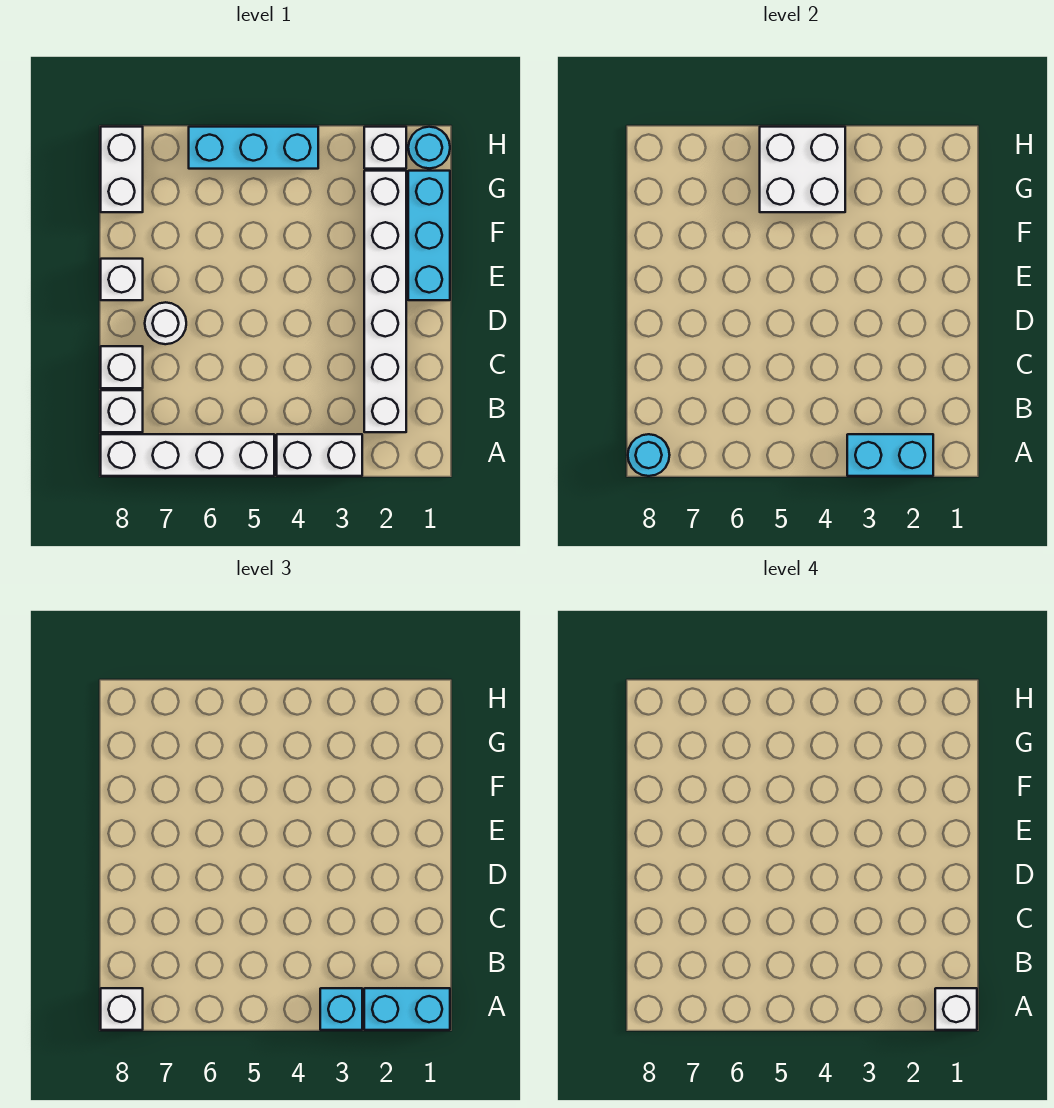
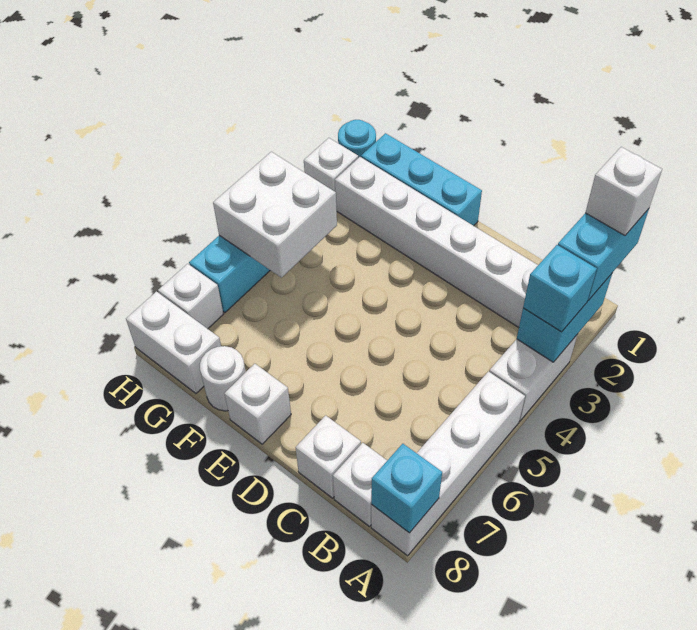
cyan 1x1 round brick [628,434,670,476] -> cyan 1x1 brick [371,444,442,533]
white 1x1 brick [101,988,143,1030] -> white 1x1 brick moved to [158,264,223,329]
white 1x1 round brick [145,302,186,344] -> white 1x1 round brick moved to [200,346,246,411]

